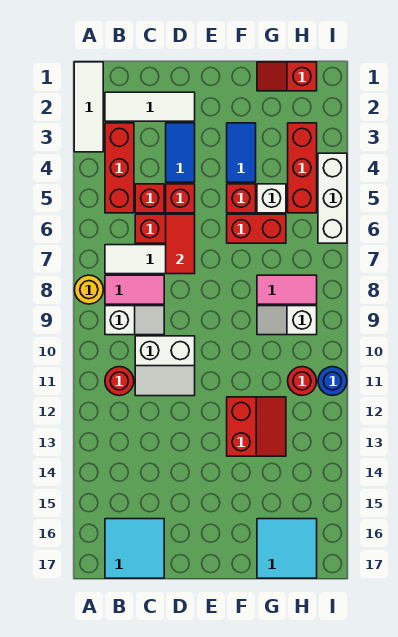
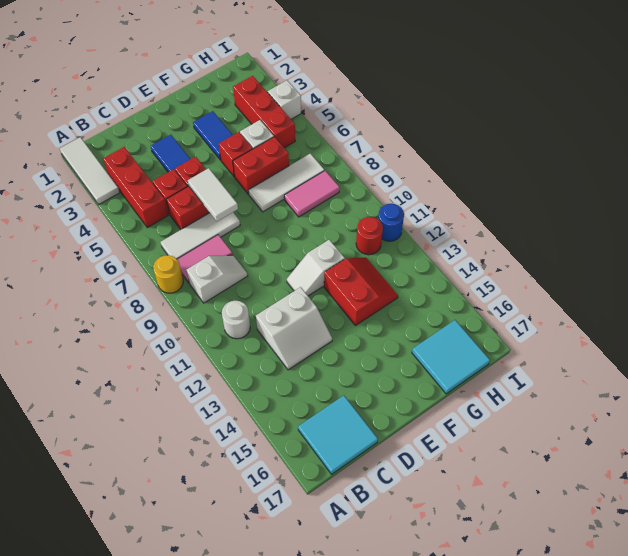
white 1x3 tile [105,92,195,121] -> white 1x3 tile moved to [249,154,324,212]
red 1x1 round brick [105,367,134,396] -> white 1x1 round brick [222,301,250,339]
white 2x2 slope [135,336,195,396] -> white 2x2 slope moved to [256,287,332,370]
red 1x2 tile [166,214,195,274] -> white 1x2 tile [188,168,238,221]
red 1x2 slope [257,62,317,91] -> none
white 1x2 slope [257,306,317,335] -> white 1x2 slope moved to [287,240,345,296]
white 1x3 brick [318,153,347,243] -> white 1x1 brick [268,80,301,119]

